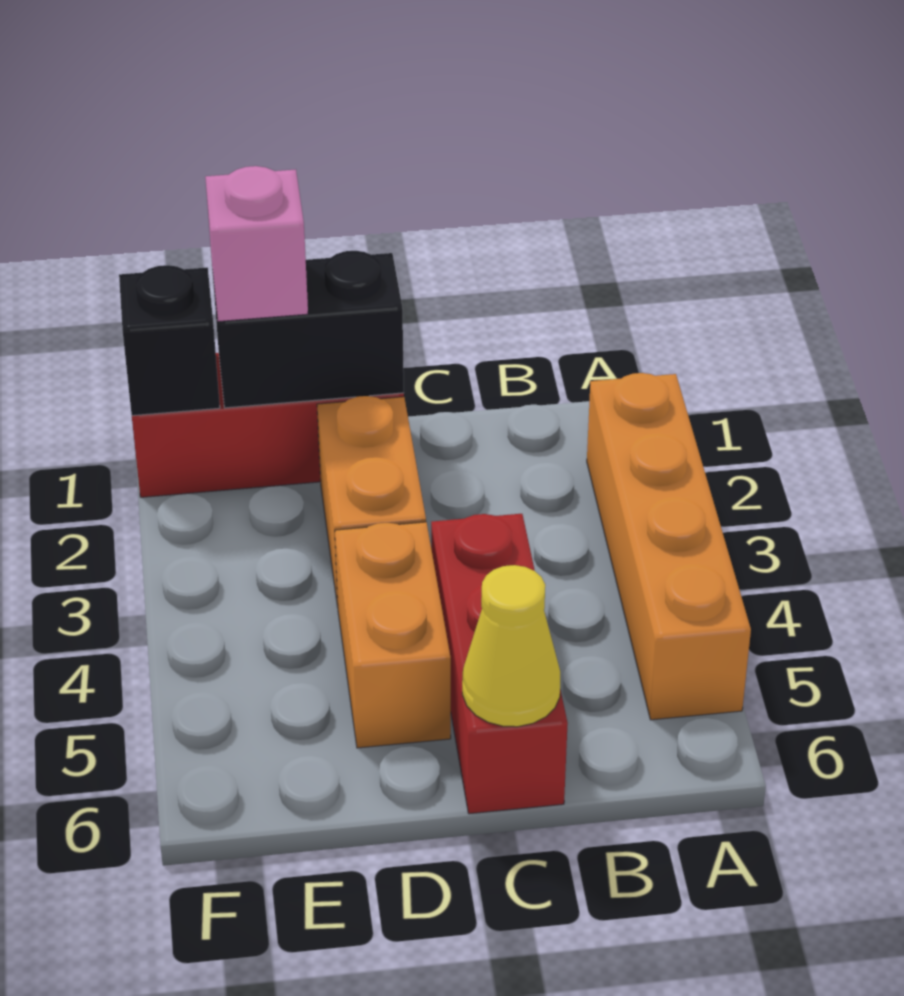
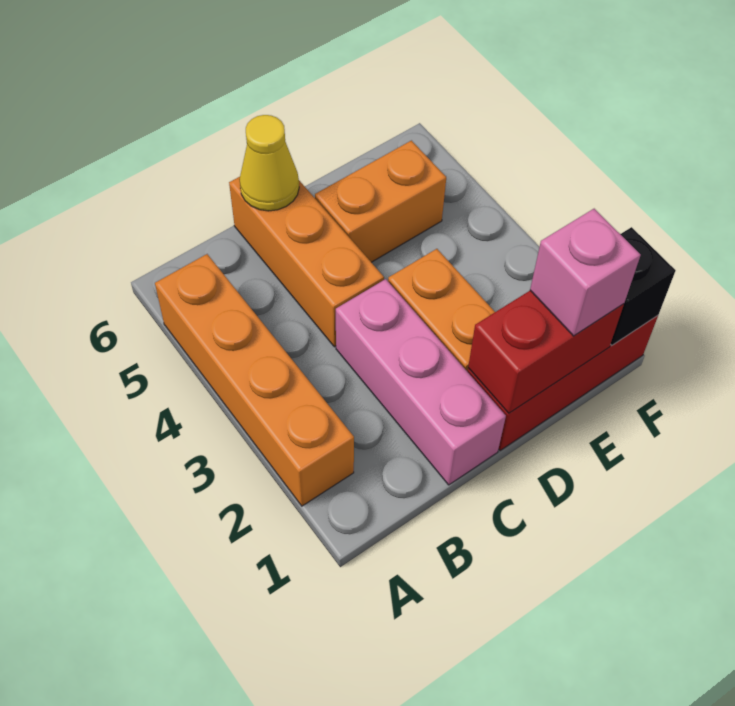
none -> pink 1x3 brick [336,279,506,485]
red 1x3 brick [431,514,568,814] -> orange 1x3 brick [229,177,384,347]
black 1x2 brick [213,251,404,408] -> red 1x2 brick [468,291,624,413]
orange 1x2 brick [335,522,451,748] -> orange 1x2 brick turned to [315,141,446,262]

